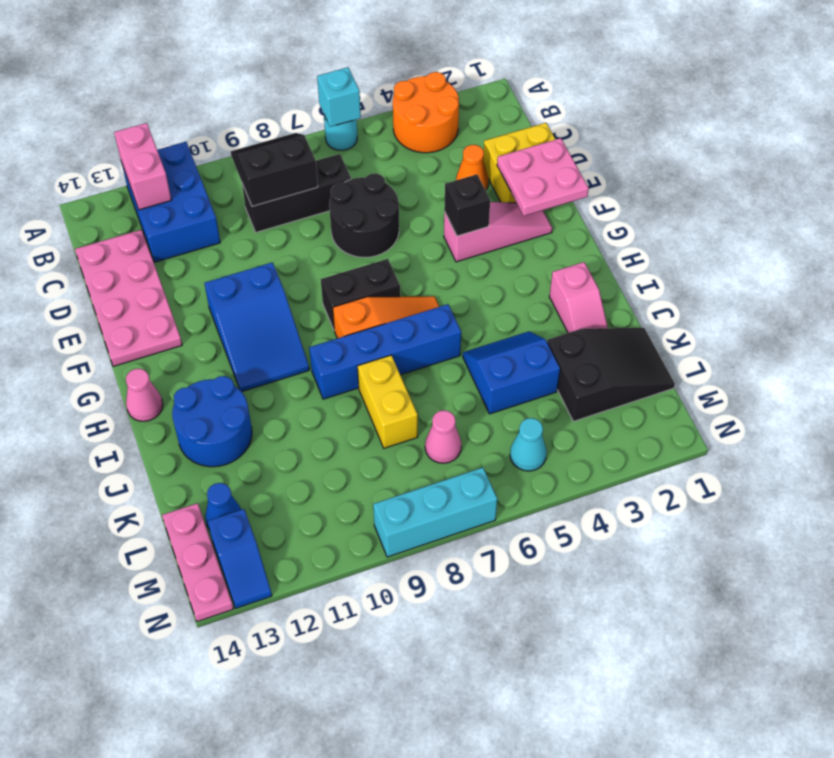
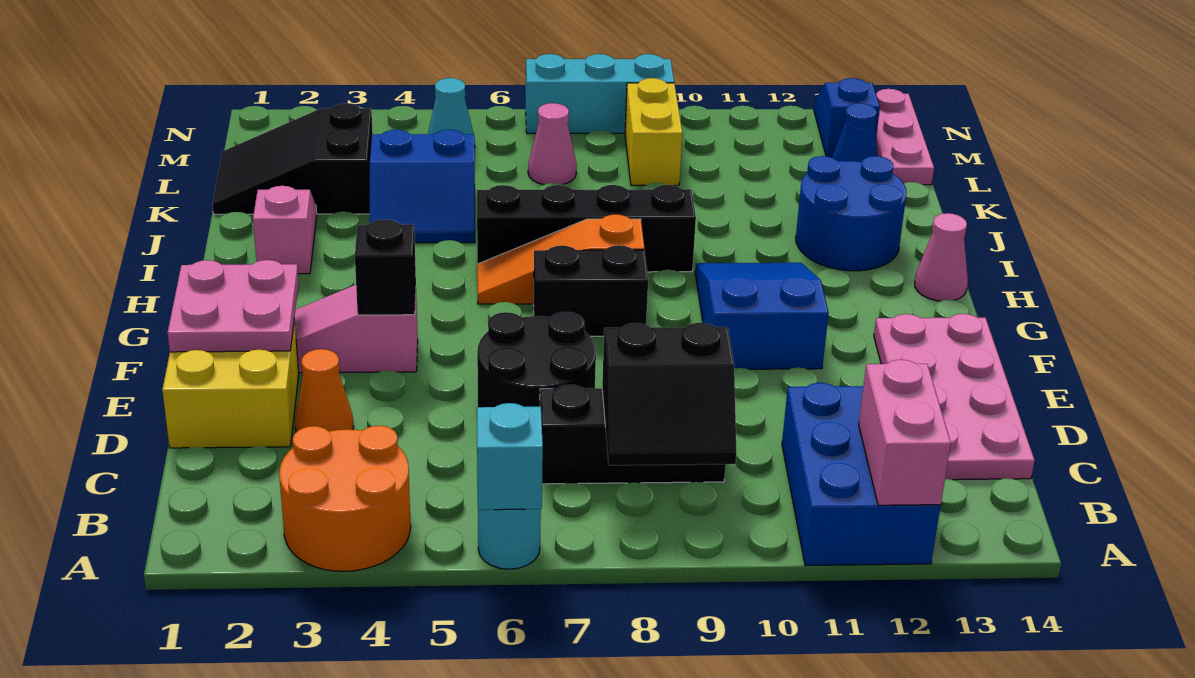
blue 1x4 brick [309,304,461,399] -> black 1x4 brick [477,185,696,272]
yellow 1x2 brick [358,355,418,448] -> yellow 1x2 brick moved to [625,78,682,185]

